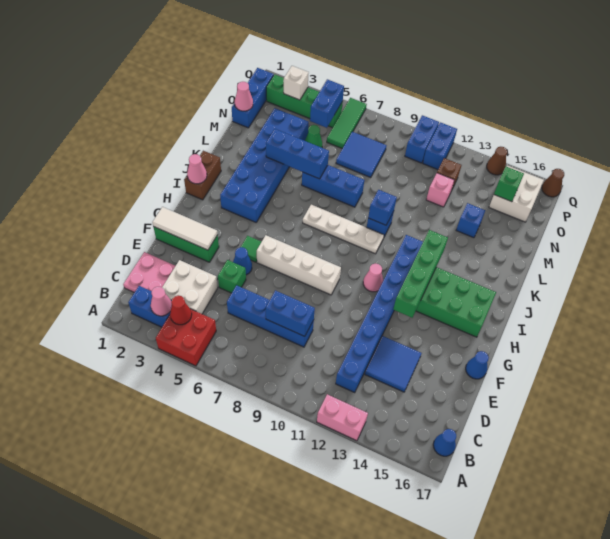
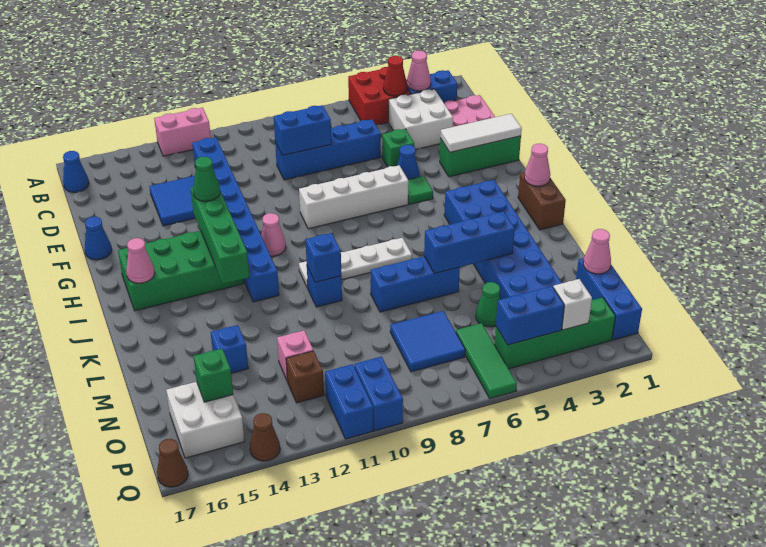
none -> green 1x1 cone [193,157,220,201]
none -> pink 1x1 cone [126,238,155,283]
blue 1x2 brick [310,79,344,128] -> blue 1x2 brick turned to [496,286,564,345]

